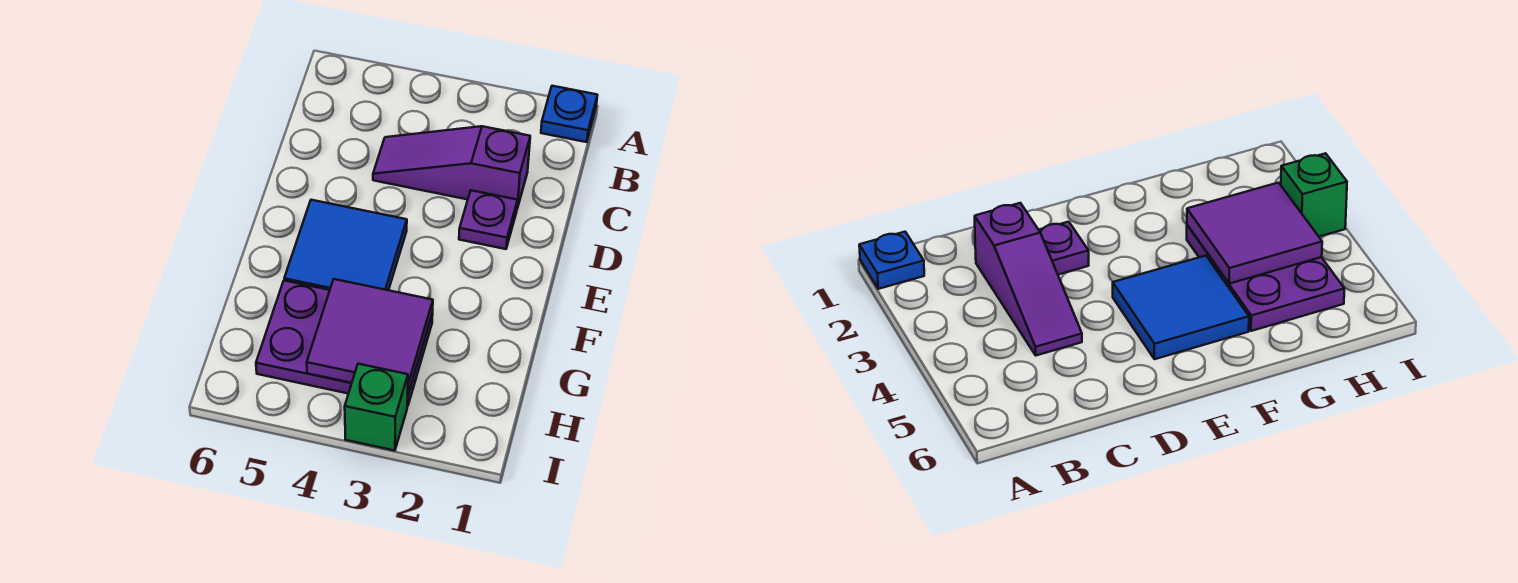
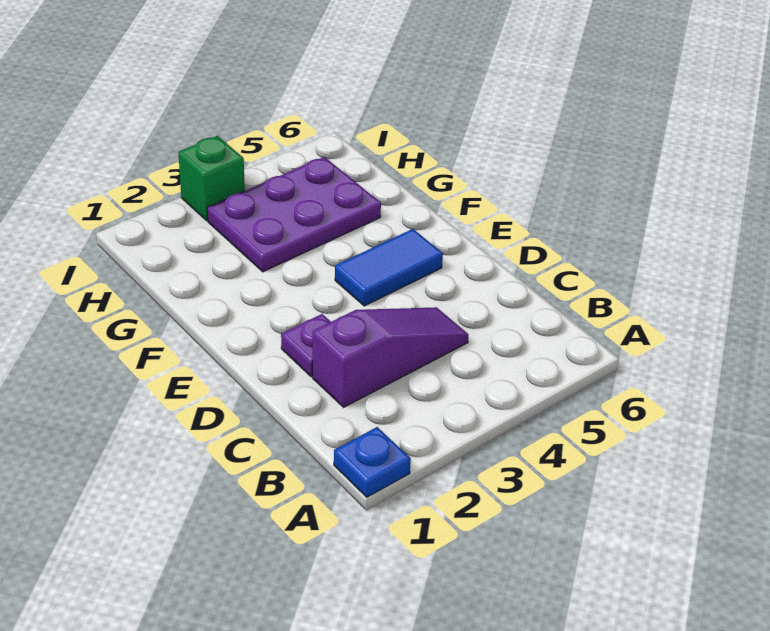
blue 2x2 tile [284,200,407,290] -> blue 1x2 tile [335,229,443,306]
purple 2x2 tile [307,279,433,394] -> none

